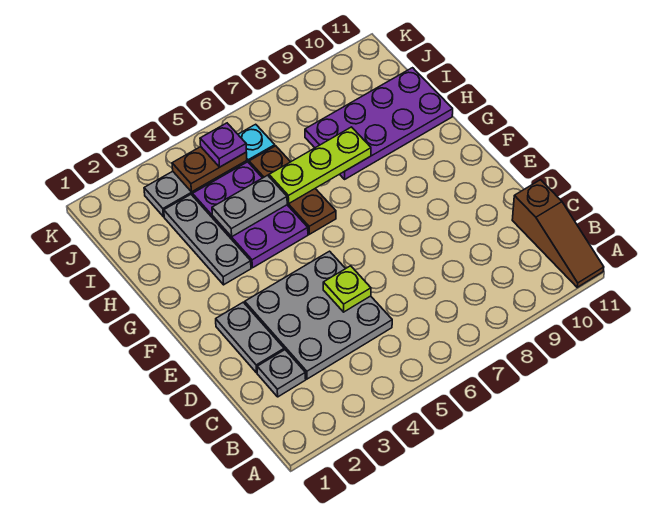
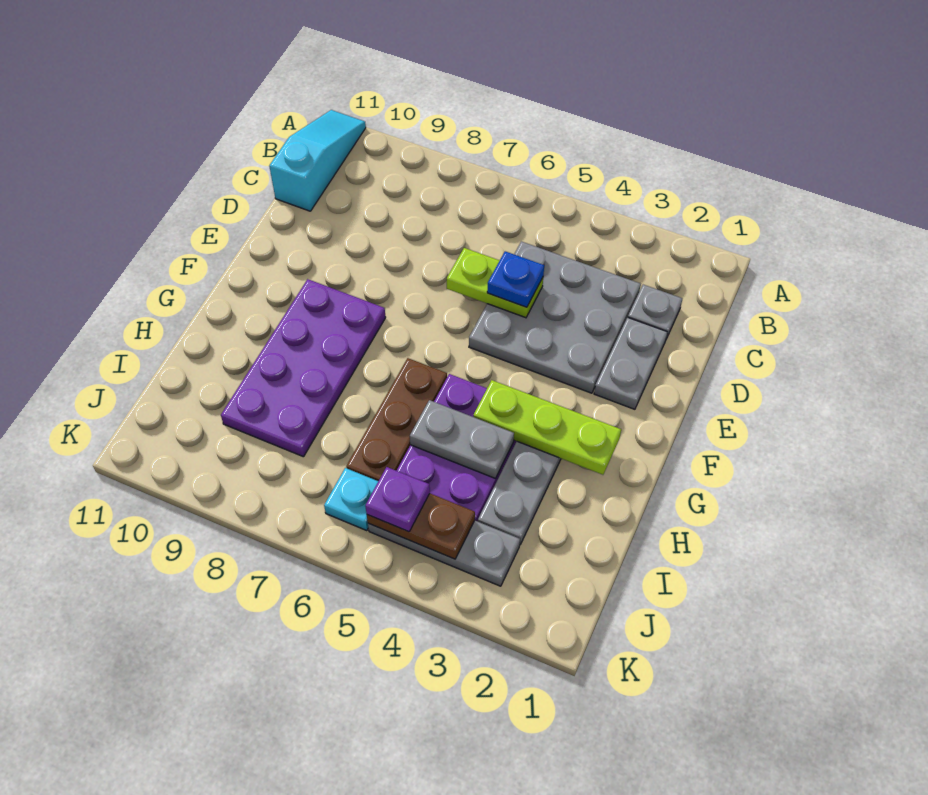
brown 1x3 slope [512,180,604,287] -> cyan 1x3 slope [269,110,366,211]
lime 1x1 plate [323,266,371,312] -> lime 1x2 plate [447,248,543,318]
none -> blue 1x1 plate [487,251,544,307]
lime 1x3 plate [269,127,371,204] -> lime 1x3 plate moved to [473,380,621,475]
purple 2x4 plate [305,68,453,179] -> purple 2x4 plate turned to [221,279,386,457]

